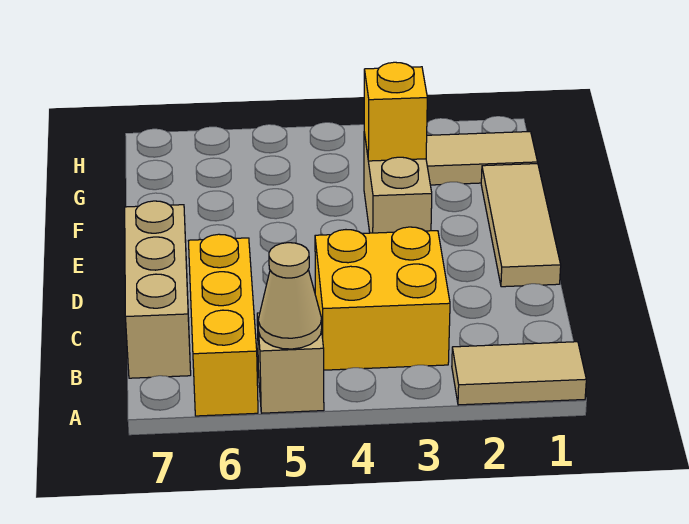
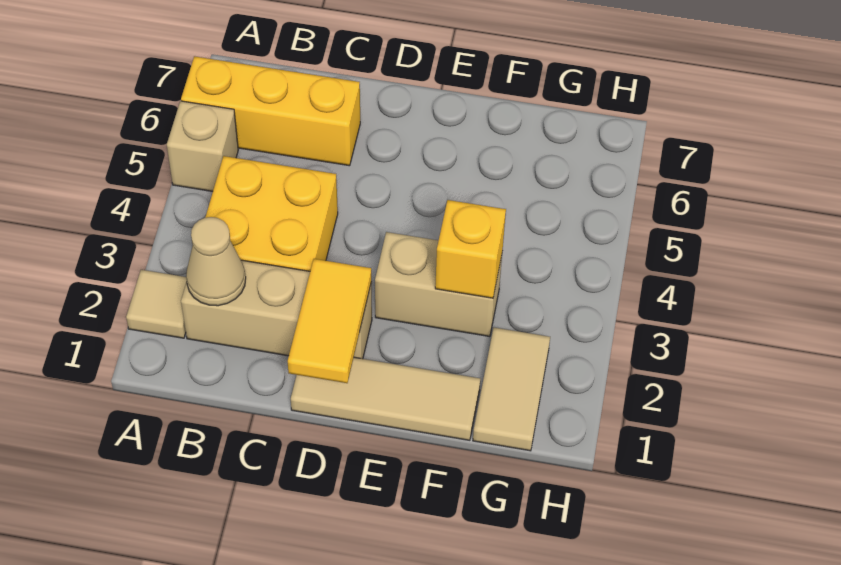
tan 1x2 tile [452,342,586,405] -> tan 1x1 tile [126,270,187,338]
tan 1x1 cone [258,243,322,349] -> tan 1x1 cone moved to [186,217,246,306]
tan 1x3 brick [125,201,191,378] -> tan 1x3 brick moved to [181,260,372,359]
none -> yellow 1x2 tile [288,259,371,383]

